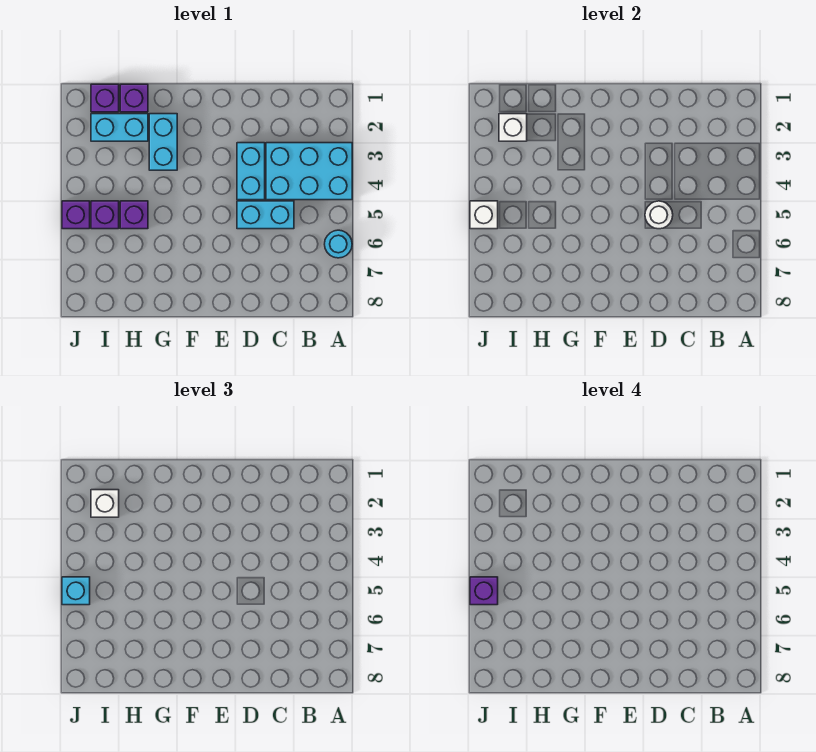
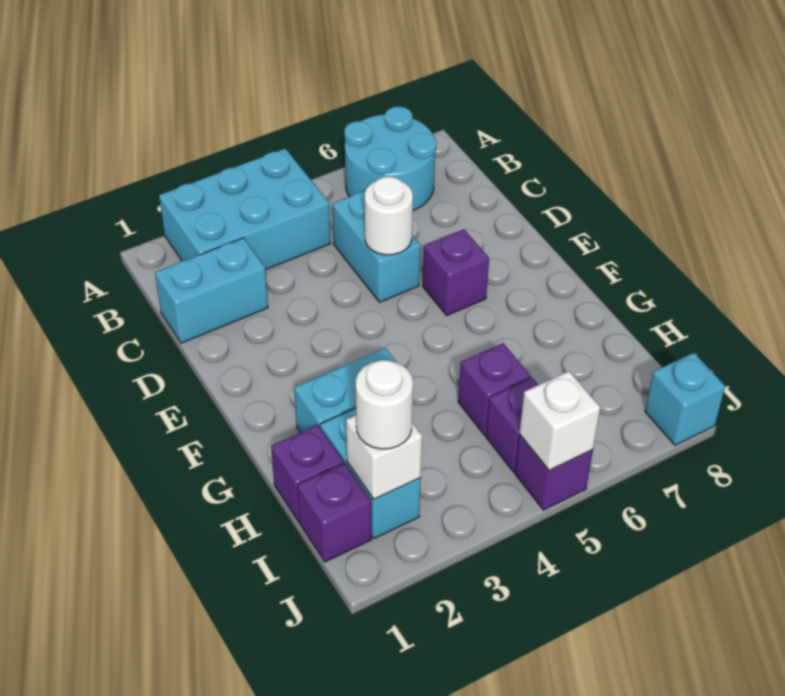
cyan 2x3 brick [266,143,352,200] -> cyan 2x3 brick turned to [159,149,331,270]
cyan 1x1 round brick [325,230,352,258] -> cyan 2x2 round brick [344,107,436,211]
cyan 1x2 brick [237,143,265,200] -> cyan 1x2 brick moved to [155,238,268,343]
white 1x1 brick [91,490,119,517] -> white 1x1 round brick [356,360,413,449]
cyan 1x1 brick [62,577,90,605] -> cyan 1x1 brick moved to [645,353,725,445]
purple 1x1 brick [470,577,498,605] -> purple 1x1 brick moved to [423,229,489,315]

